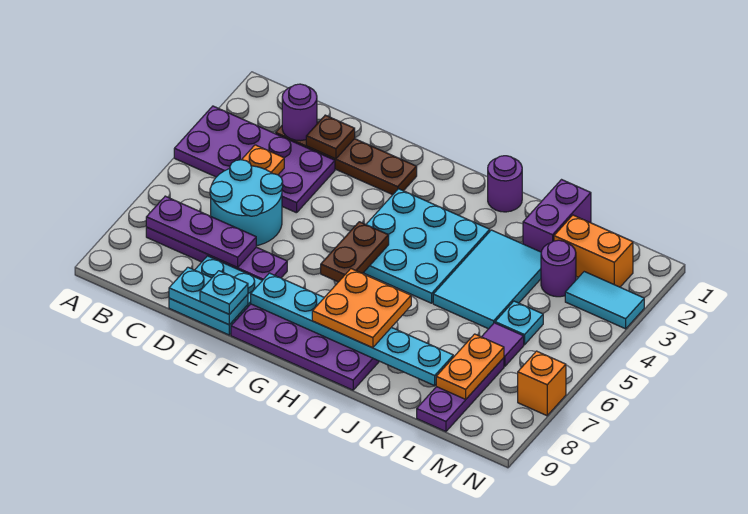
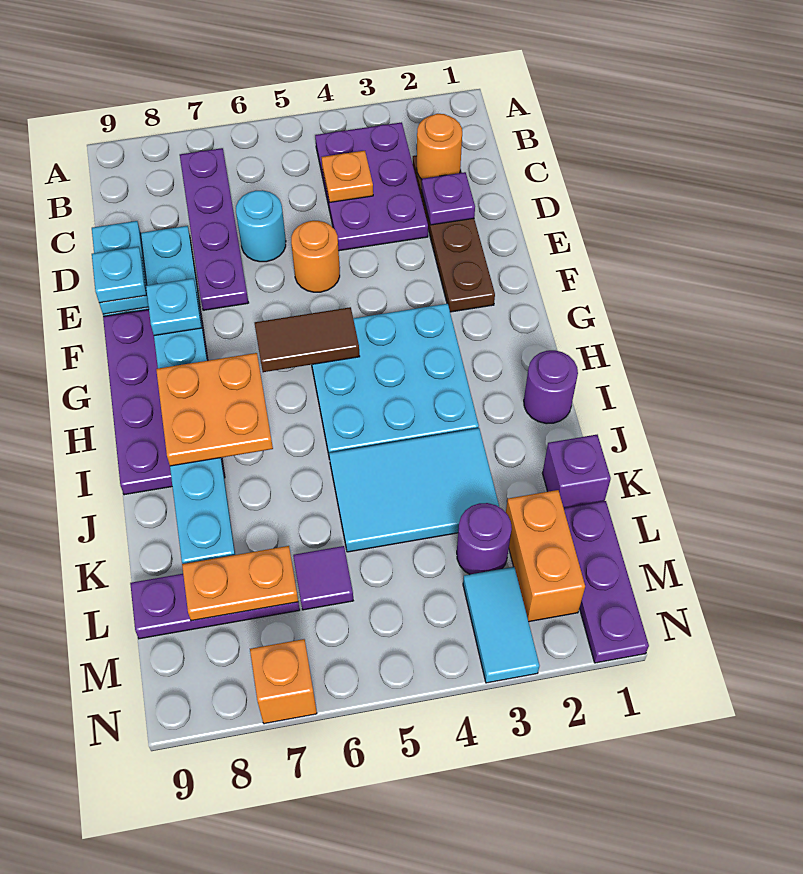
purple 2x4 plate [174,106,335,213] -> purple 2x3 plate [315,122,428,251]
purple 1x3 plate [146,196,256,268] -> purple 1x3 plate moved to [564,501,649,663]
purple 1x1 round brick [282,84,317,141] -> orange 1x1 round brick [417,114,462,179]
cyan 2x2 round brick [210,160,283,246] -> cyan 1x1 round brick [236,190,286,262]
brown 1x1 plate [306,115,355,159] -> purple 1x1 plate [422,172,475,225]
none -> orange 1x1 round brick [291,221,340,292]
brown 1x2 plate [321,222,389,282] -> brown 1x2 tile [255,307,360,372]
purple 1x2 brick [523,180,591,252] -> purple 1x1 brick [543,435,611,508]
cyan 1x1 plate [495,301,543,345] -> cyan 1x1 plate moved to [146,279,202,336]

